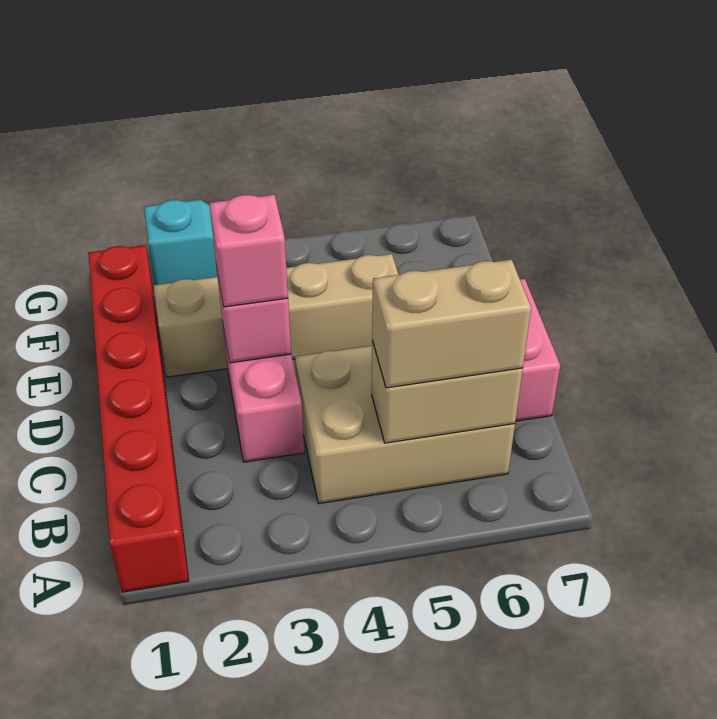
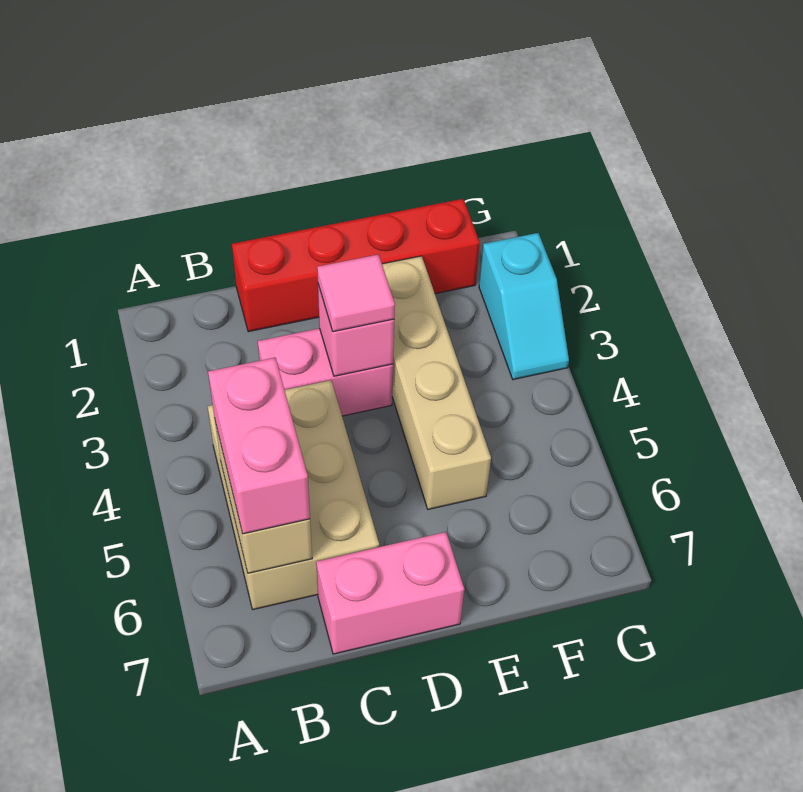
red 1x6 brick [88,245,189,592] -> red 1x4 brick [232,199,480,332]
tan 1x2 brick [372,260,531,388] -> pink 1x2 brick [208,357,310,534]
pink 1x1 brick [209,195,288,307] -> pink 1x1 tile [317,254,395,332]

